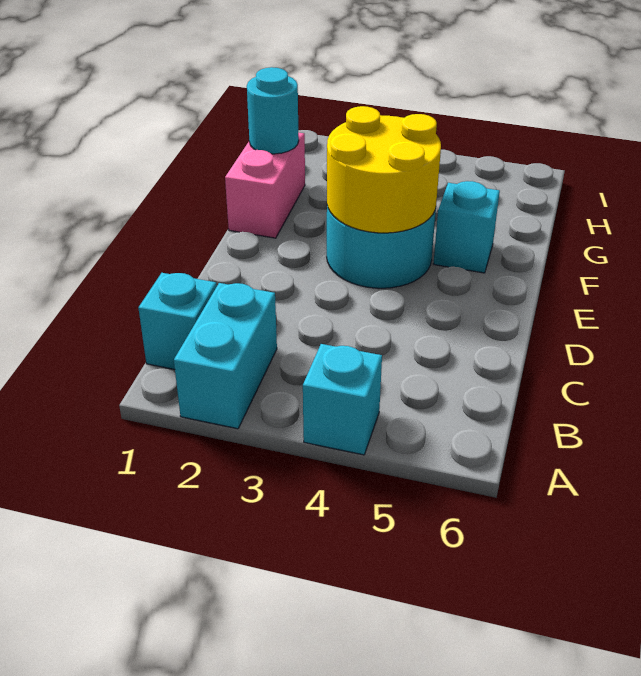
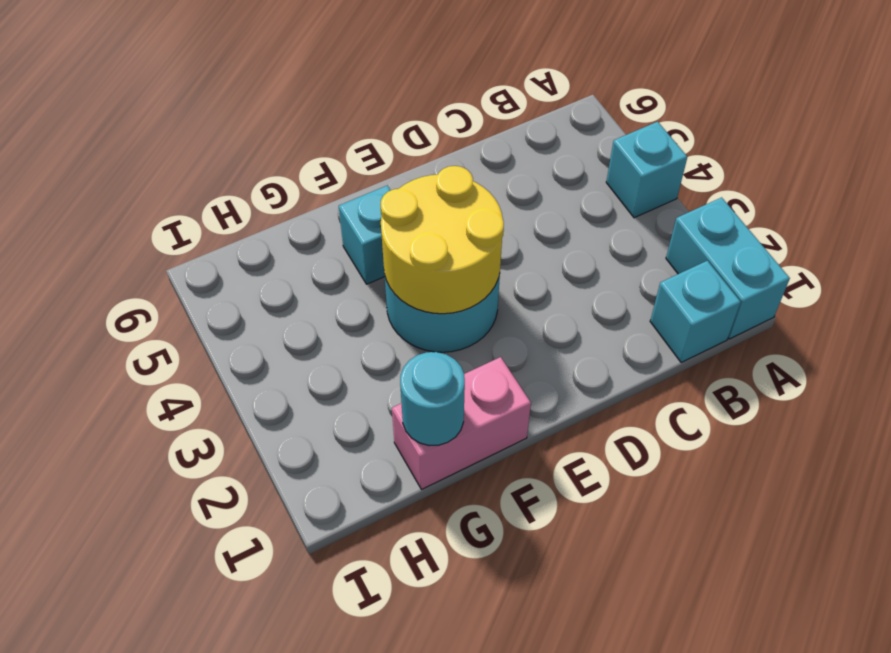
cyan 1x2 brick [174,283,277,429] -> cyan 1x2 brick turned to [666,197,790,339]

